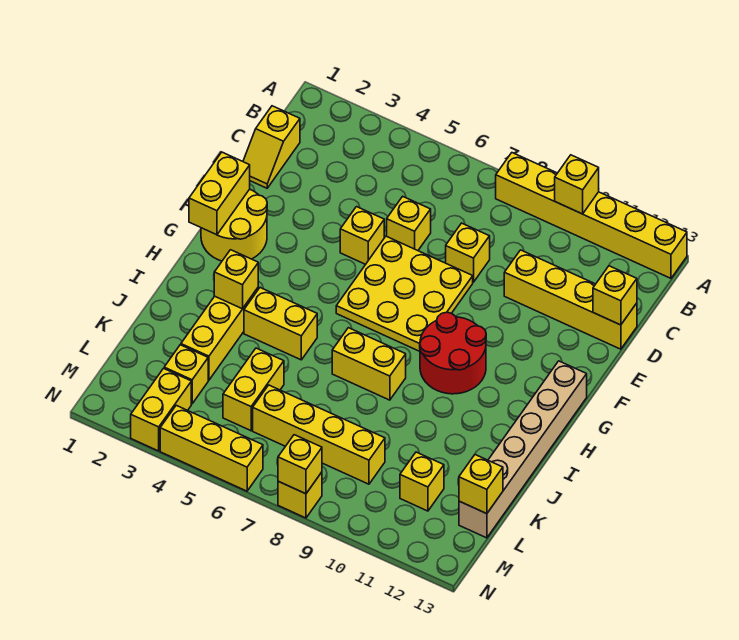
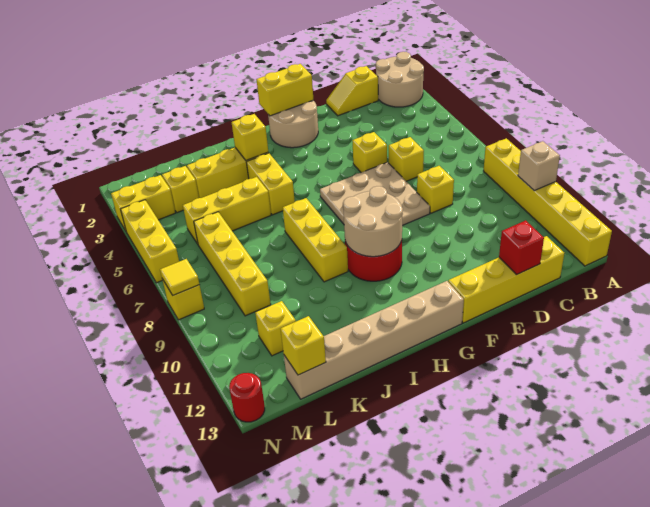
none -> tan 2x2 round brick [376,52,424,107]
yellow 1x1 brick [555,155,599,214] -> tan 1x1 brick [518,141,560,191]
yellow 1x4 brick [504,250,637,349] -> yellow 1x4 brick turned to [448,236,564,323]
yellow 1x1 brick [593,266,637,325] -> red 1x1 brick [499,220,544,275]
yellow 3x3 plate [336,236,473,351] -> tan 3x3 plate [320,162,430,225]
yellow 2x2 round brick [201,189,267,261] -> tan 2x2 round brick [268,100,318,148]
none -> tan 2x2 round brick [343,186,403,257]
yellow 1x2 brick [332,328,406,400] -> yellow 1x3 brick [283,198,348,282]
yellow 1x2 brick [223,348,284,431] -> yellow 1x3 brick [183,177,271,244]
yellow 1x1 brick [278,435,322,494] -> yellow 1x1 tile [160,259,199,295]
none -> red 1x1 round brick [229,373,265,422]

